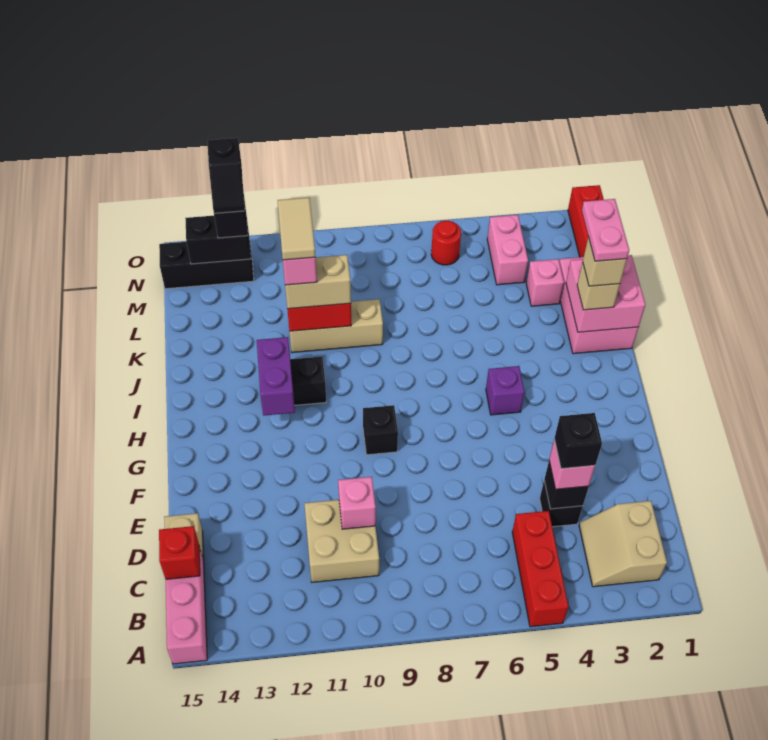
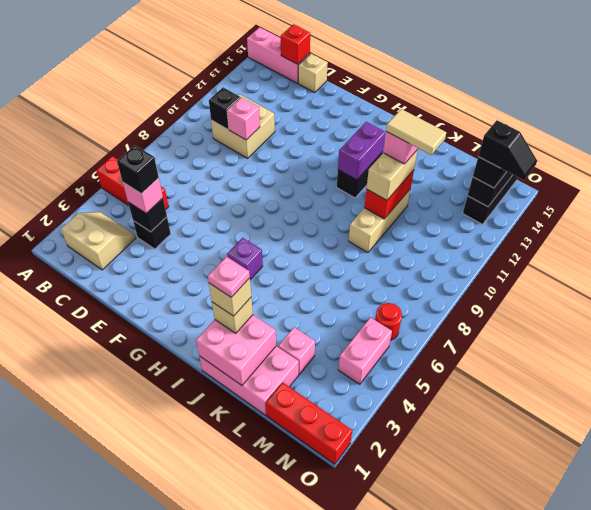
black 1x1 brick [363,405,398,455] -> black 1x1 brick moved to [209,87,241,129]
purple 1x2 brick [257,337,295,416] -> purple 1x2 brick turned to [338,122,385,180]
pink 1x2 plate [582,199,629,261] -> pink 1x1 plate [208,257,250,297]
pink 1x2 brick [487,215,528,285] -> pink 1x2 brick turned to [338,318,392,384]
black 1x2 slope [208,138,245,213] -> black 1x2 slope turned to [478,120,537,180]

